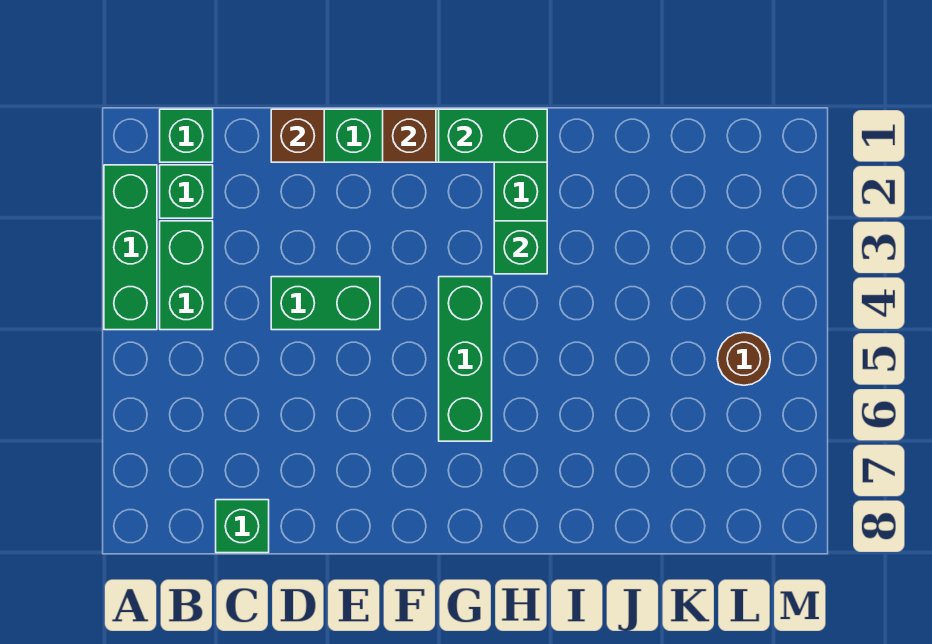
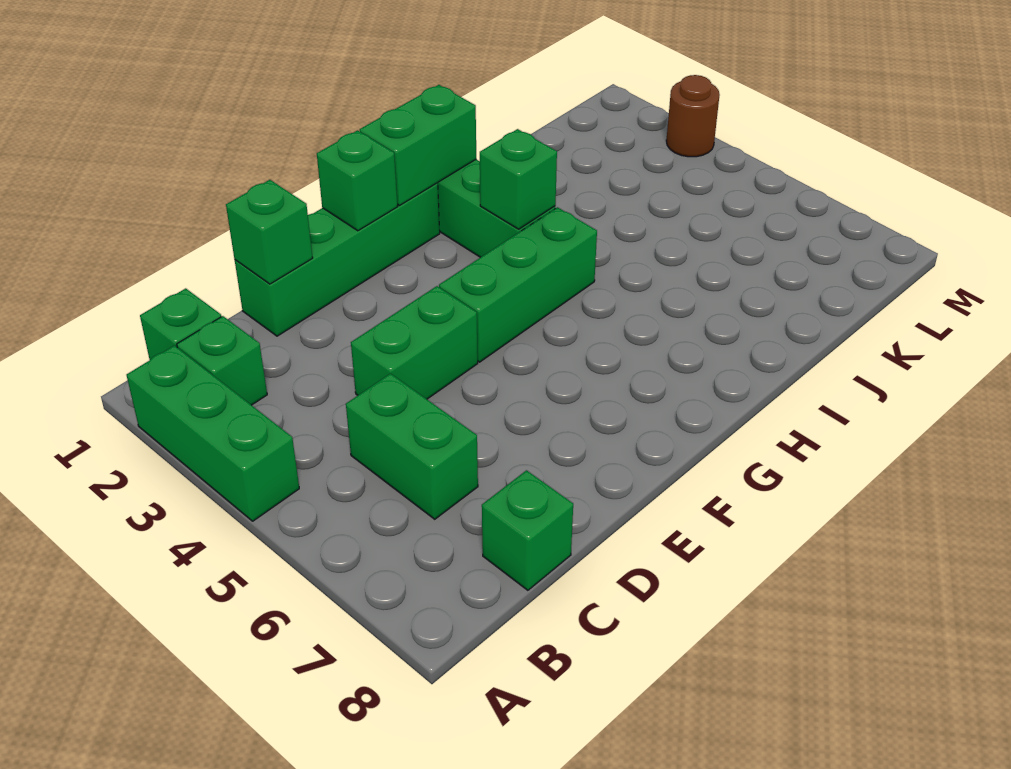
green 1x2 brick [160,221,213,330] -> green 1x2 brick moved to [346,373,478,519]
brown 1x1 brick [271,109,324,162] -> green 1x1 brick [226,180,313,284]
brown 1x1 brick [383,109,436,162] -> green 1x1 brick [317,130,398,231]
green 1x3 brick [439,277,492,441] -> green 1x3 brick turned to [439,207,597,362]
brown 1x1 round brick [717,332,770,385] -> brown 1x1 round brick moved to [666,75,720,157]

